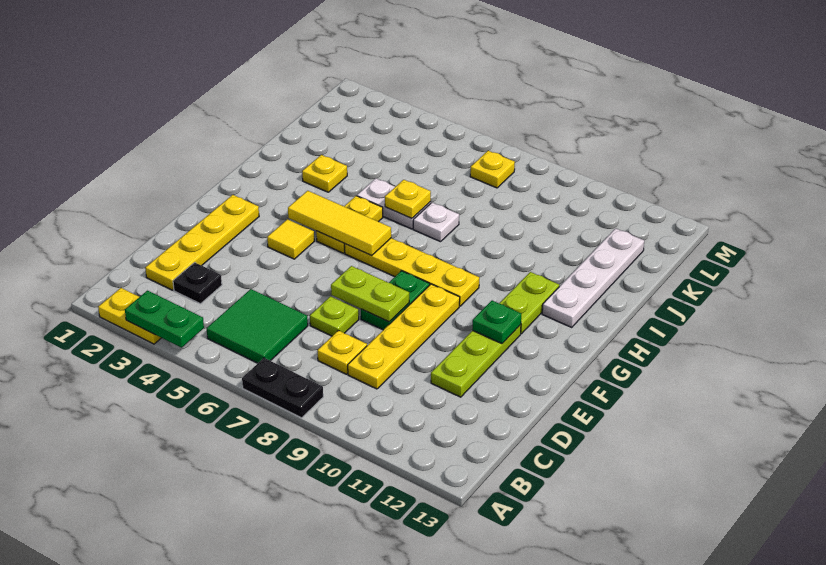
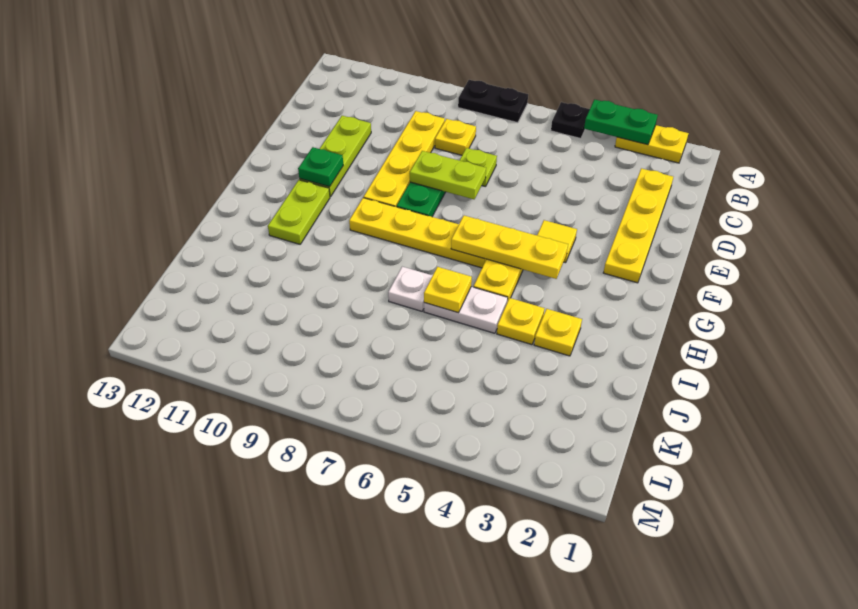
green 2x2 tile [207,289,308,363] -> none
black 1x1 plate [173,262,222,304] -> black 1x1 plate moved to [551,102,590,138]
yellow 1x3 tile [288,191,391,256] -> yellow 1x3 plate [451,216,568,279]
white 1x4 plate [542,228,644,327] -> none
yellow 1x1 plate [470,151,515,188] -> yellow 1x1 plate moved to [497,298,545,345]

